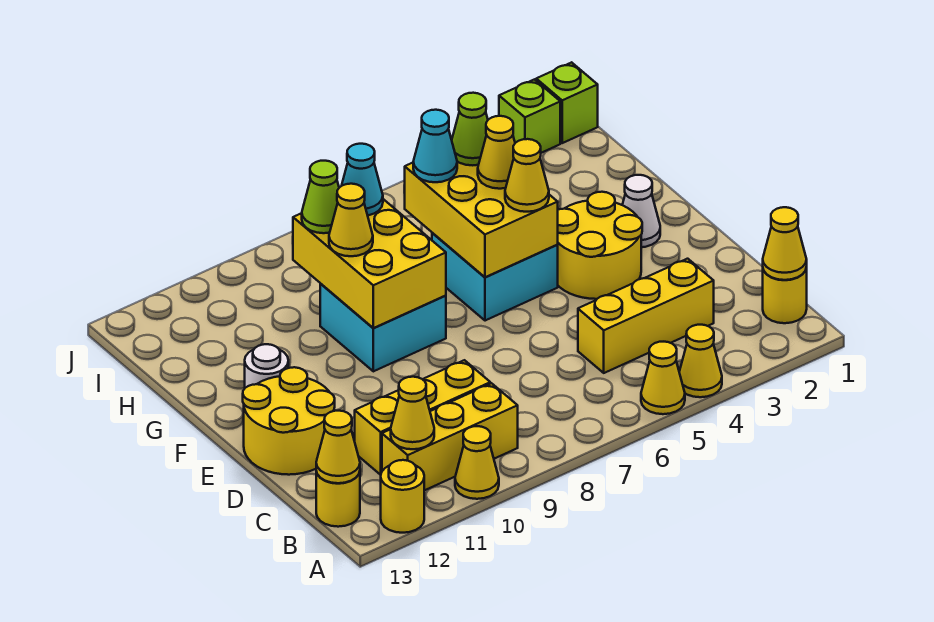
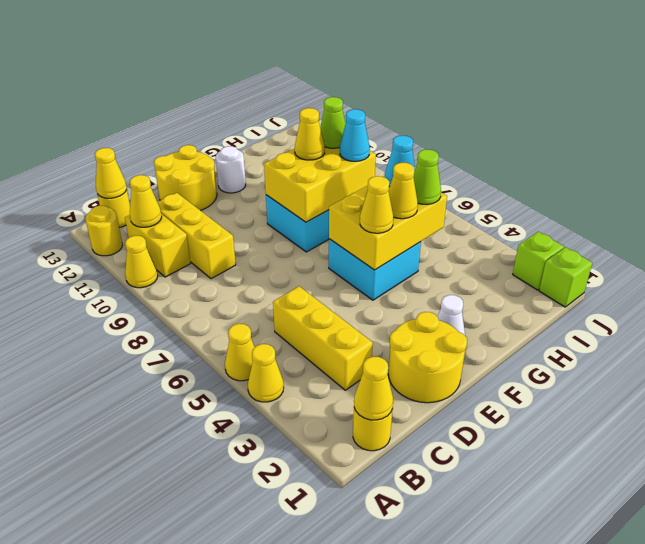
yellow 1x3 brick [382,383,518,491] -> yellow 1x2 brick [125,214,191,277]
yellow 2x2 round brick [557,192,642,299] -> yellow 2x2 round brick moved to [388,312,467,403]

